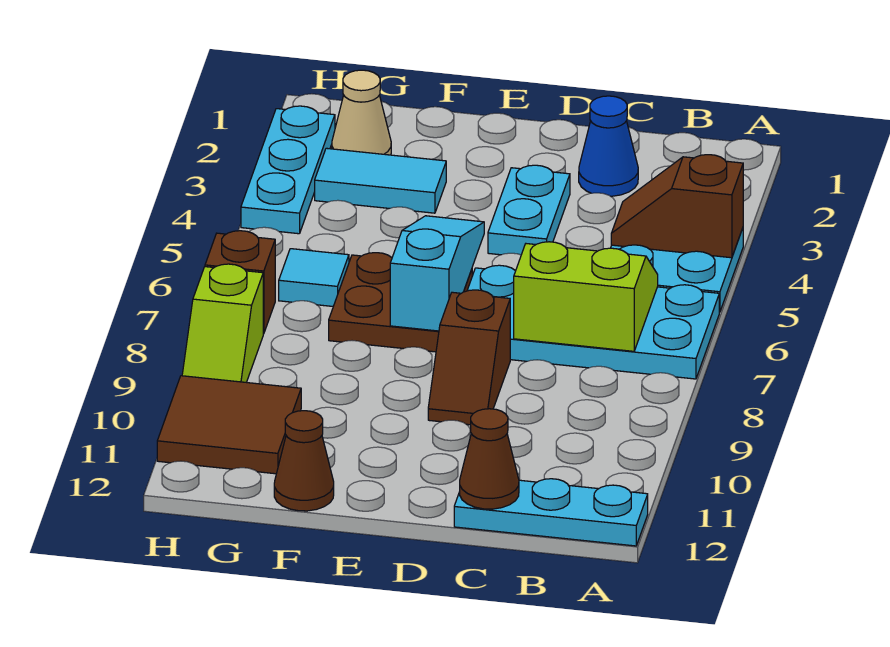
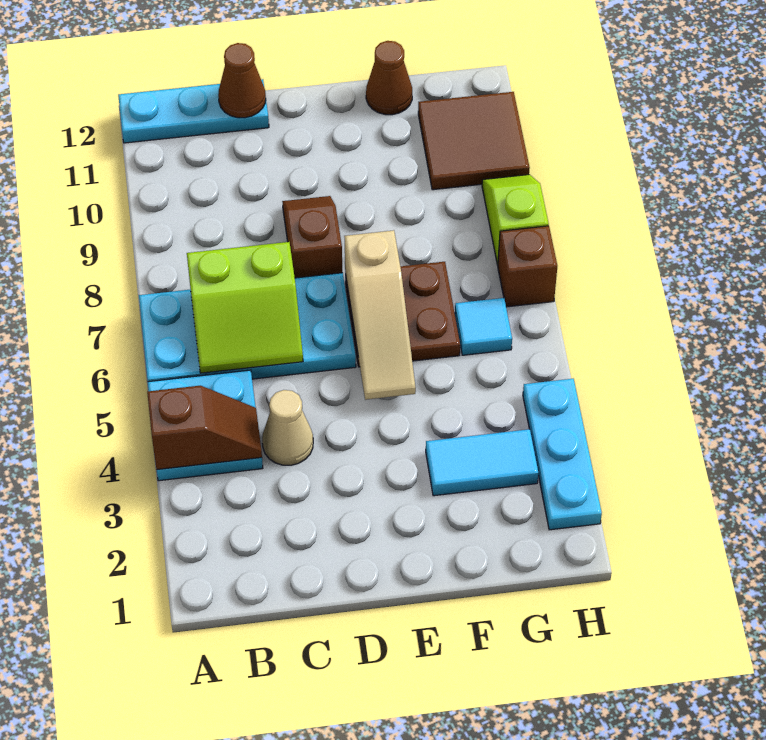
blue 1x1 cone [579,96,638,196] -> none
cyan 1x2 plate [488,165,570,255] -> none
cyan 1x3 slope [390,216,484,331] -> tan 1x3 slope [344,230,416,400]
tan 1x1 cone [332,70,391,155] -> tan 1x1 cone moved to [262,390,313,465]

